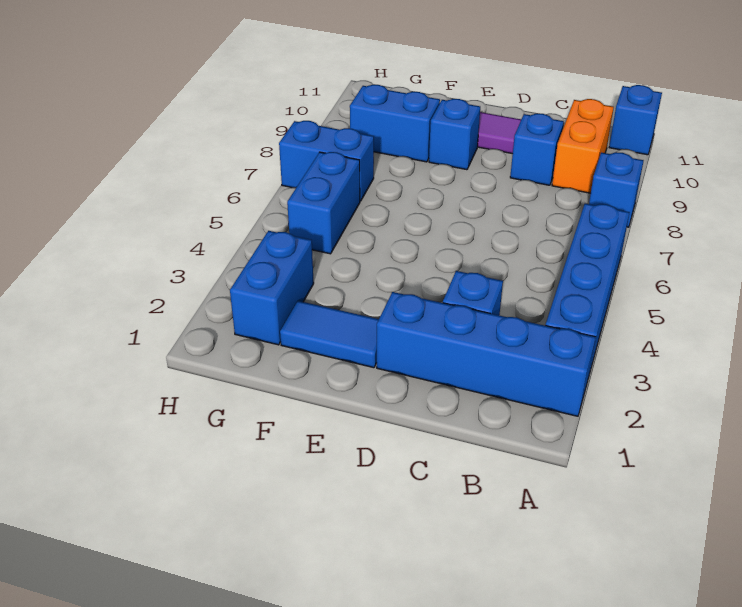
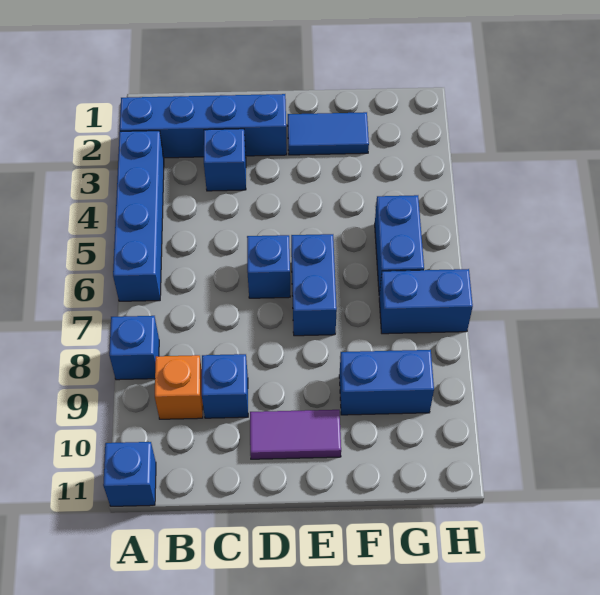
orange 1x2 brick [552,99,614,193] -> orange 1x1 brick [155,355,203,419]
blue 1x1 brick [429,99,480,170] -> blue 1x1 brick moved to [247,235,290,298]
blue 1x2 brick [230,231,314,345] -> blue 1x2 brick moved to [291,234,337,336]

